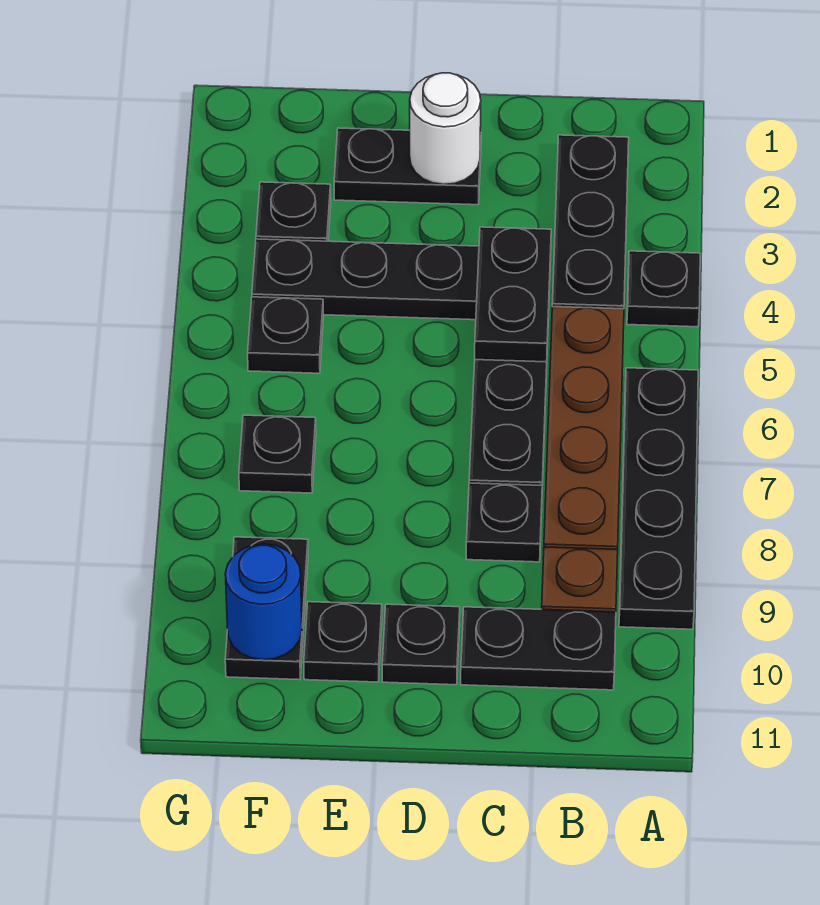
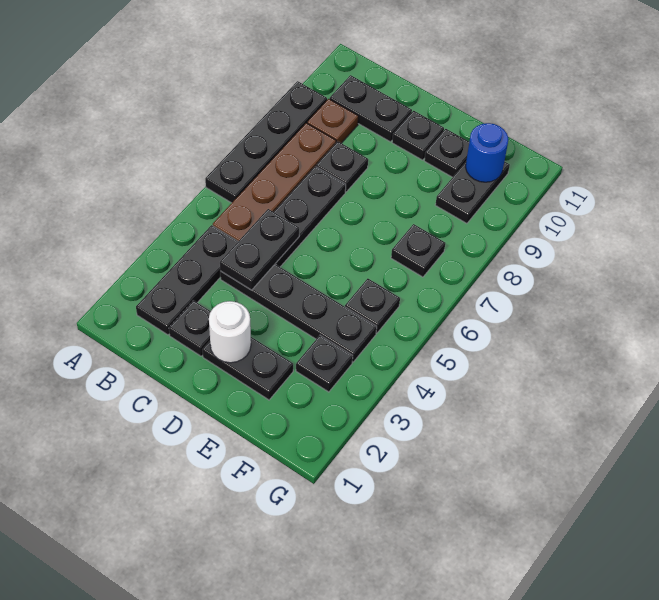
black 1x1 plate [627,251,700,327] -> black 1x1 plate moved to [169,301,211,356]

